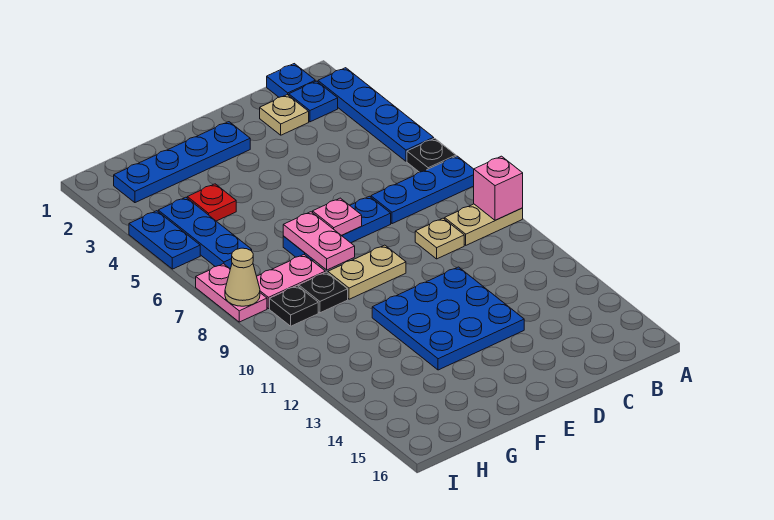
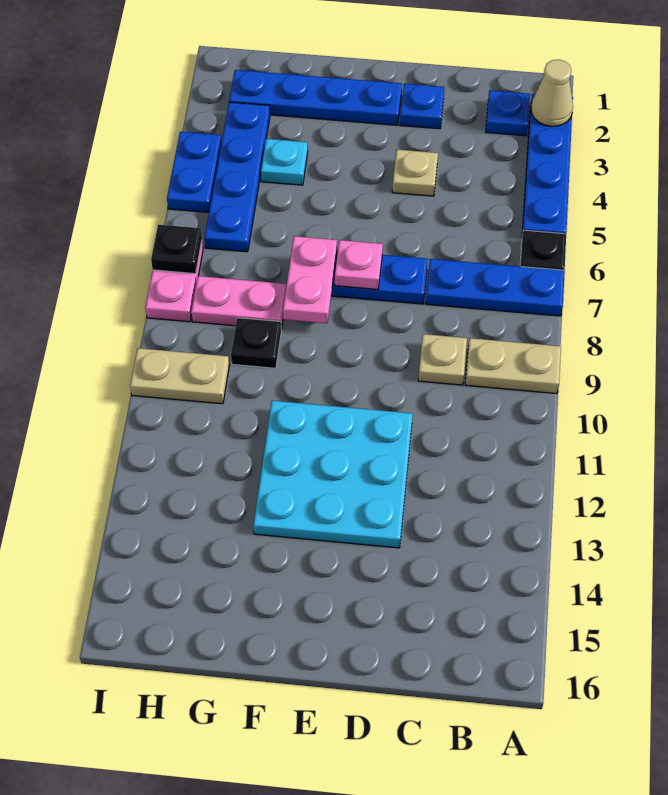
pink 1x1 brick [474,156,523,220] -> none
blue 1x1 plate [267,64,315,97] -> blue 1x1 plate moved to [400,84,444,129]
tan 1x1 plate [260,95,309,135] -> tan 1x1 plate moved to [392,150,438,196]
blue 3x3 plate [372,267,524,370] -> cyan 3x3 plate [253,401,413,548]
tan 1x2 plate [328,245,406,299] -> tan 1x2 plate moved to [130,348,229,404]
red 1x1 plate [187,184,236,221] -> cyan 1x1 plate [261,139,308,185]
blue 1x3 plate [158,197,252,269] -> blue 1x4 plate [205,102,270,252]
black 1x1 plate [270,286,318,326] -> black 1x1 plate moved to [151,225,202,274]
tan 1x1 cone [225,248,260,306] -> tan 1x1 cone moved to [531,60,573,126]

